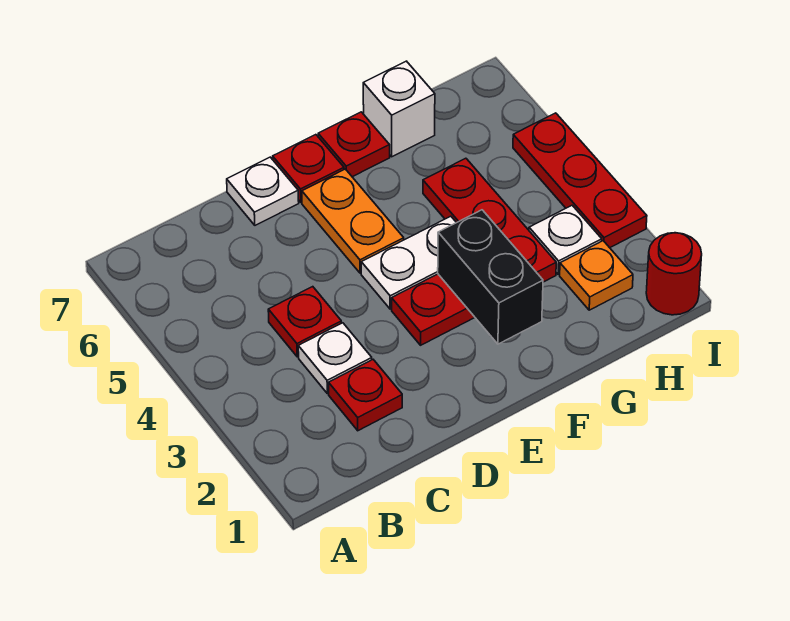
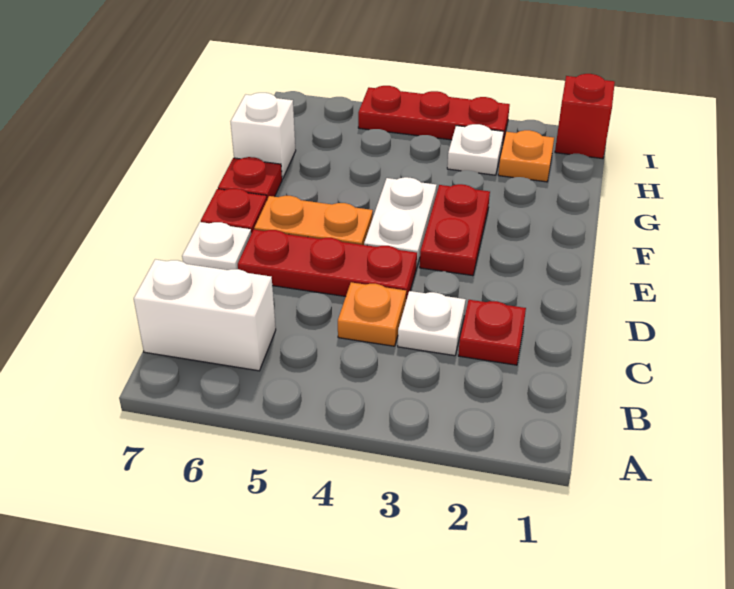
none -> white 1x2 brick [134,259,276,371]
red 1x1 plate [268,287,341,357] -> orange 1x1 plate [338,282,406,346]
black 1x2 brick [438,210,543,344] -> none
red 1x3 plate [423,158,556,282] -> red 1x3 plate moved to [238,230,417,300]
red 1x1 round brick [646,233,702,315] -> red 1x1 brick [555,74,615,159]

